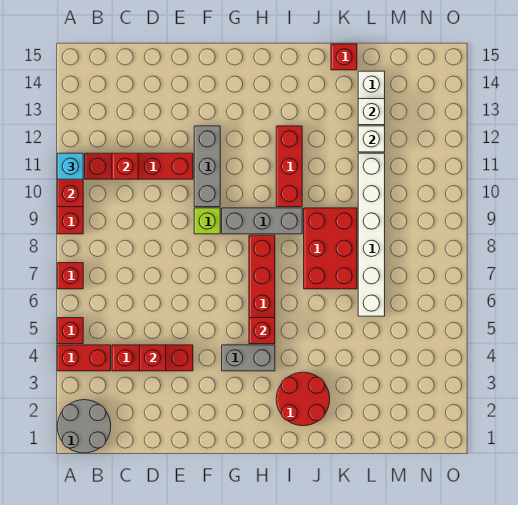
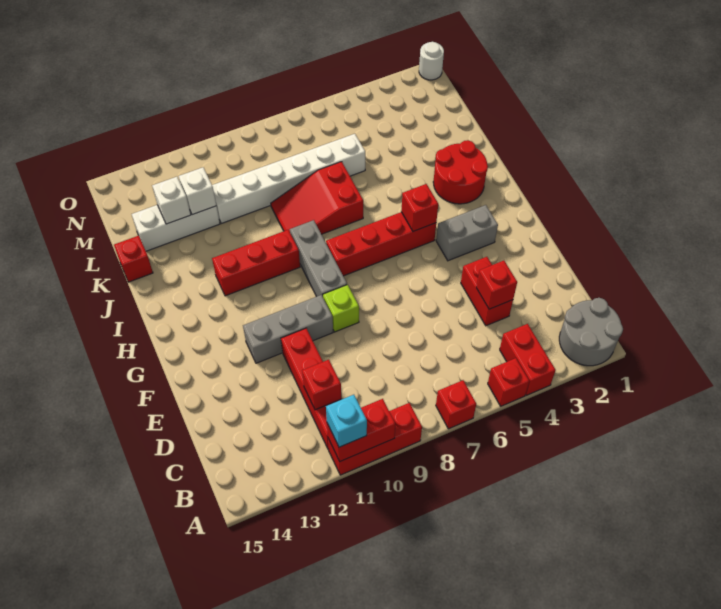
red 1x3 brick [112,345,193,371] -> red 1x2 brick [461,257,513,326]
grey 1x2 brick [222,345,275,371] -> grey 1x2 brick turned to [436,205,498,261]
red 2x3 brick [304,208,357,289] -> red 2x3 slope [271,162,363,234]
none -> white 1x1 round brick [419,42,444,80]

